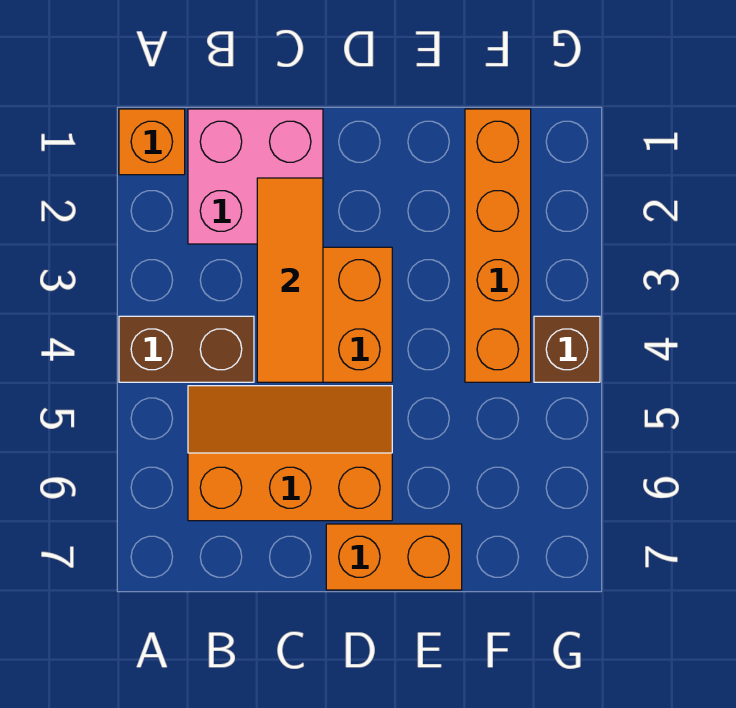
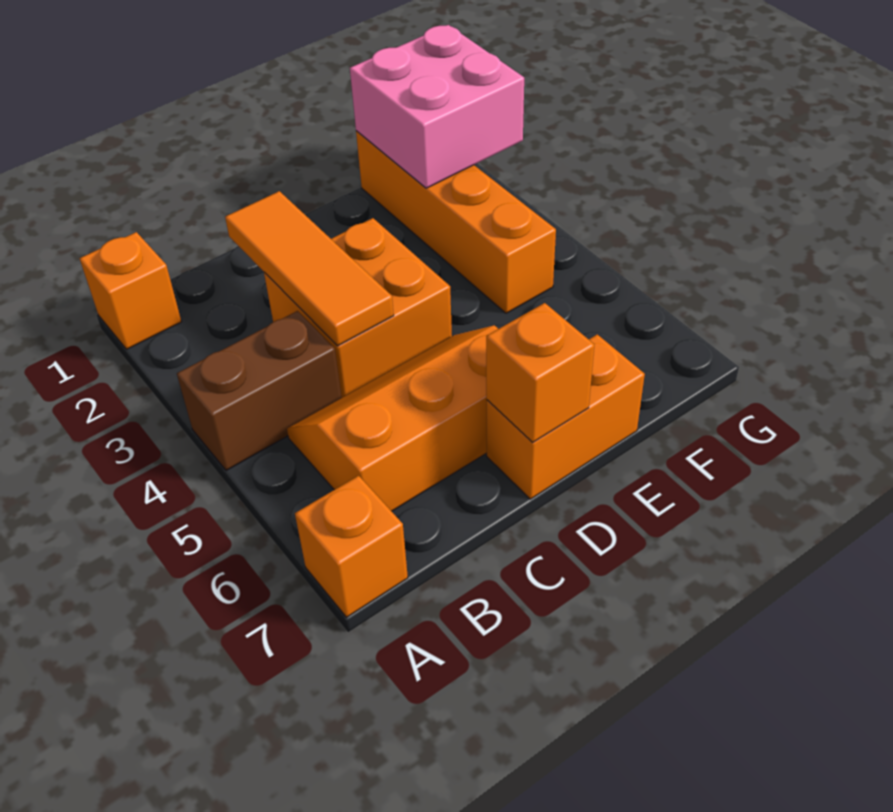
none -> orange 1x1 brick [295,476,408,617]
pink 2x2 brick [188,109,323,244] -> pink 2x2 brick moved to [350,25,524,188]
none -> orange 1x1 brick [486,303,594,442]
brown 1x1 brick [534,316,600,382] -> none

